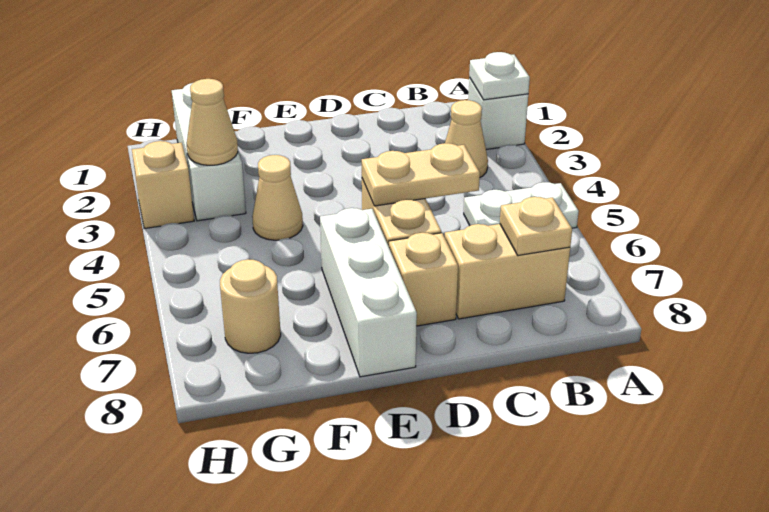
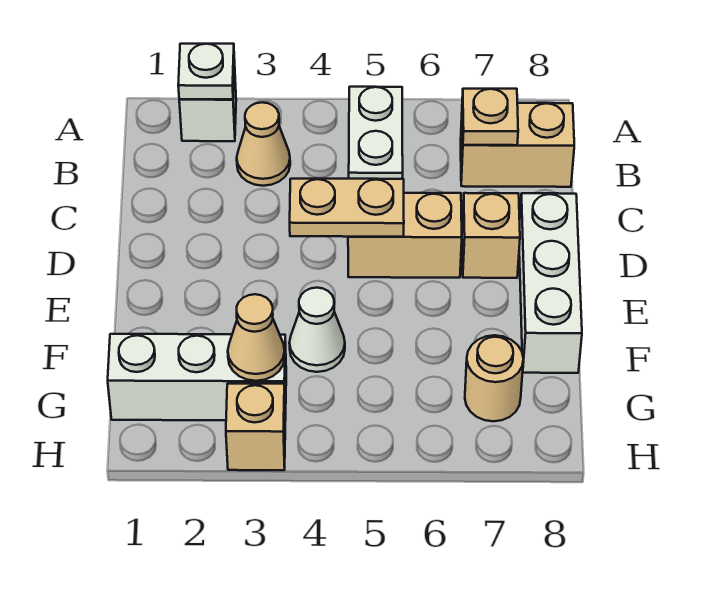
tan 1x2 brick [445,224,570,319] -> tan 1x2 brick turned to [461,103,574,187]
tan 1x2 plate [362,143,480,206] -> tan 1x2 plate turned to [290,179,404,237]
white 1x3 brick [320,208,417,377] -> white 1x3 brick turned to [519,193,582,373]
tan 1x1 cone [252,155,303,240] -> white 1x1 cone [289,288,345,372]

